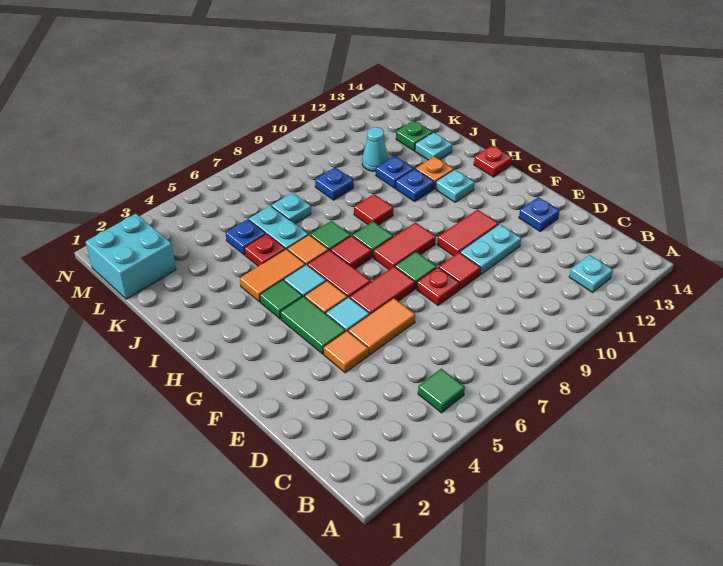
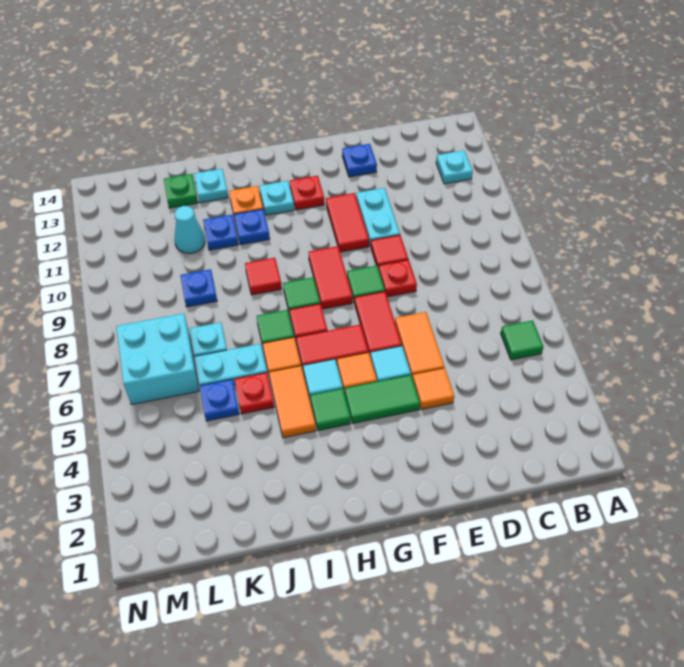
red 1x1 plate [474,145,512,177] -> red 1x1 plate moved to [290,176,324,210]
cyan 2x2 brick [86,214,176,299] -> cyan 2x2 brick moved to [116,313,199,405]

